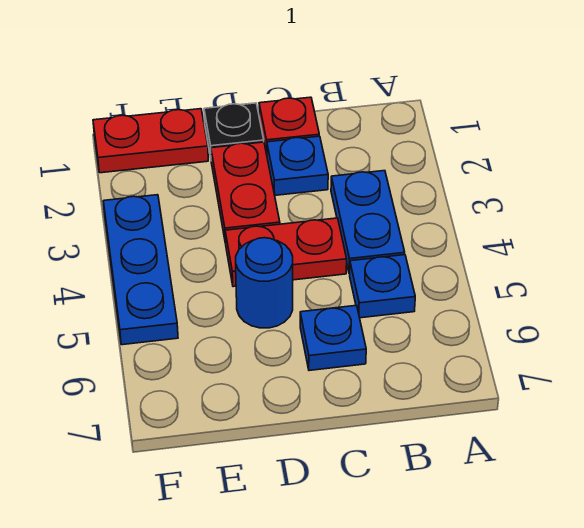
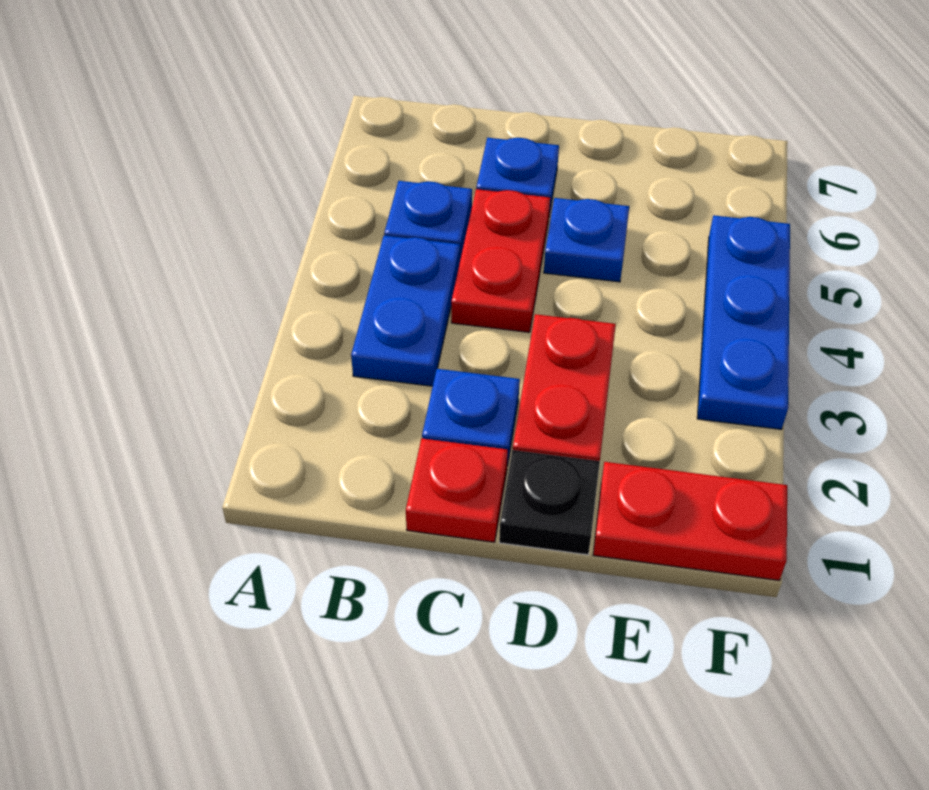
red 1x2 plate [225,218,347,287] -> red 1x2 plate turned to [451,189,550,332]
blue 1x1 round brick [236,238,293,328] -> blue 1x1 plate [544,198,629,282]

